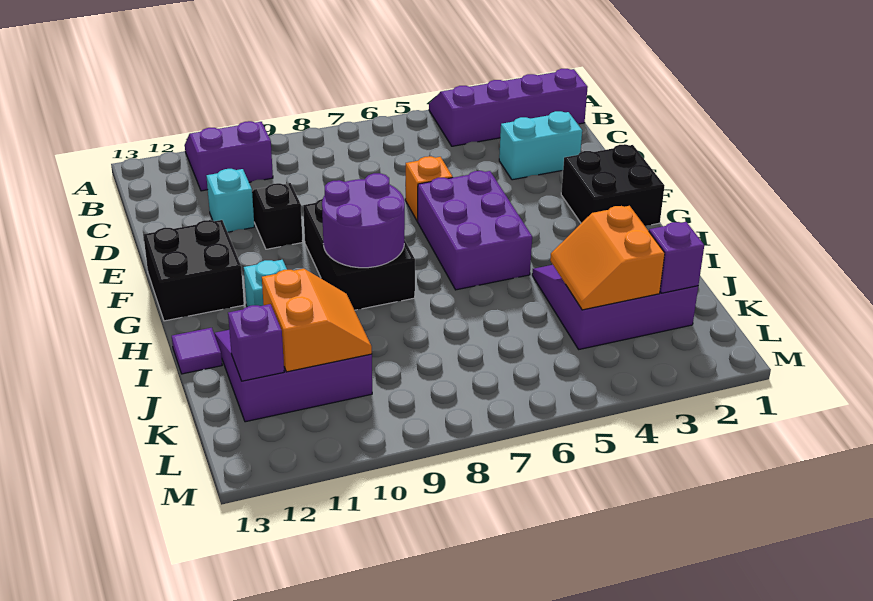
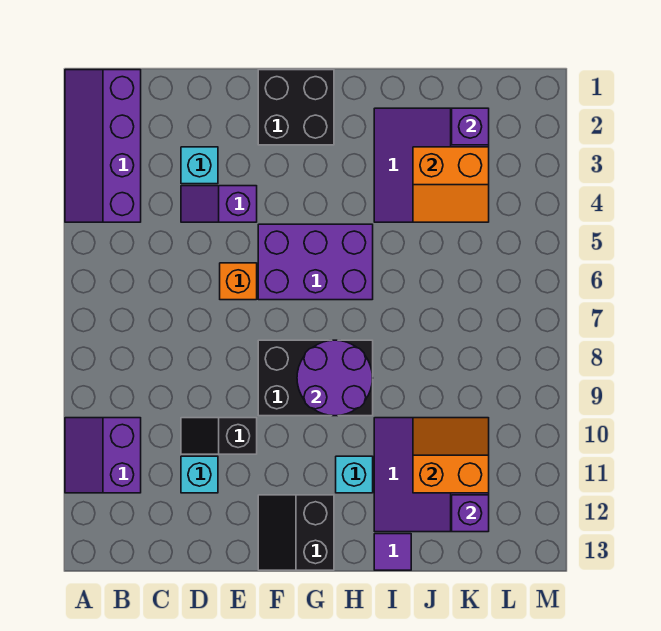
cyan 1x2 brick [499,111,582,180] -> cyan 1x1 brick [181,147,218,184]
none -> purple 1x2 slope [181,186,257,222]
black 2x2 brick [143,220,244,321] -> black 2x2 slope [258,495,334,570]

